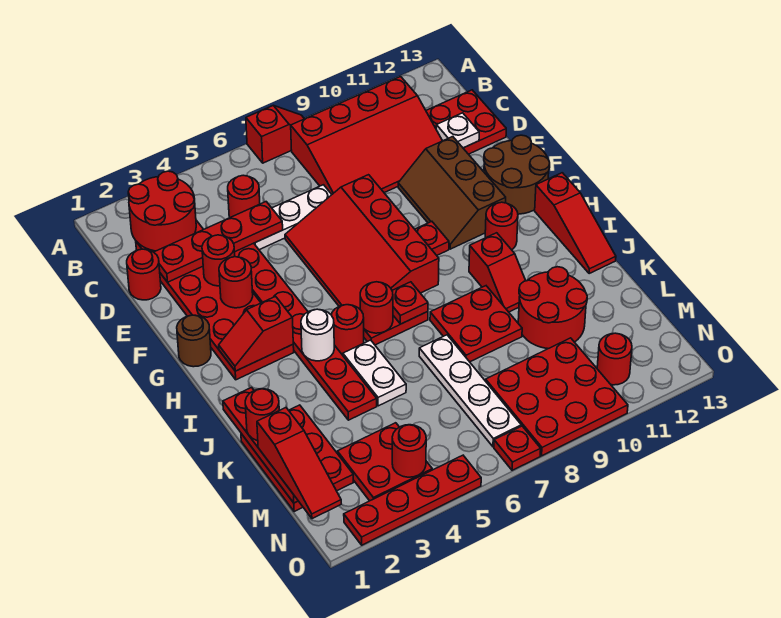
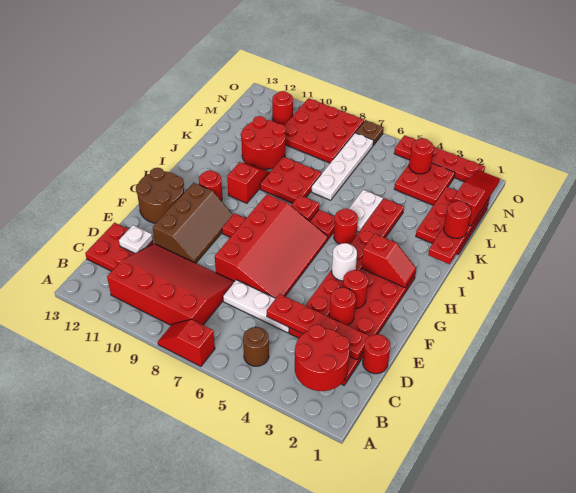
red 1x1 round brick [228,175,260,217] -> none
brown 1x1 round brick [177,315,211,367] -> brown 1x1 round brick moved to [243,327,269,366]
red 1x3 slope [535,173,616,273] -> none
white 1x1 round brick [301,309,334,361] -> white 1x1 round brick moved to [332,243,357,281]
red 1x1 round brick [360,282,393,333] -> none
red 1x1 plate [494,426,541,470] -> brown 1x1 plate [355,120,384,145]

